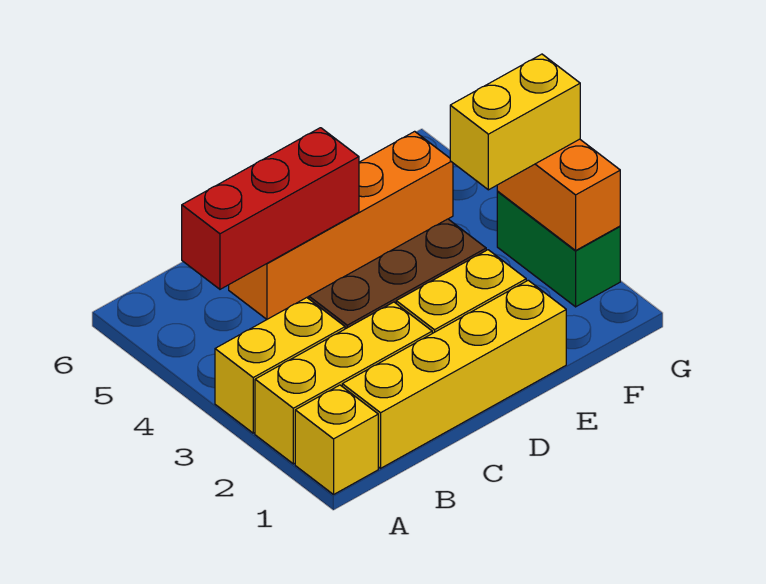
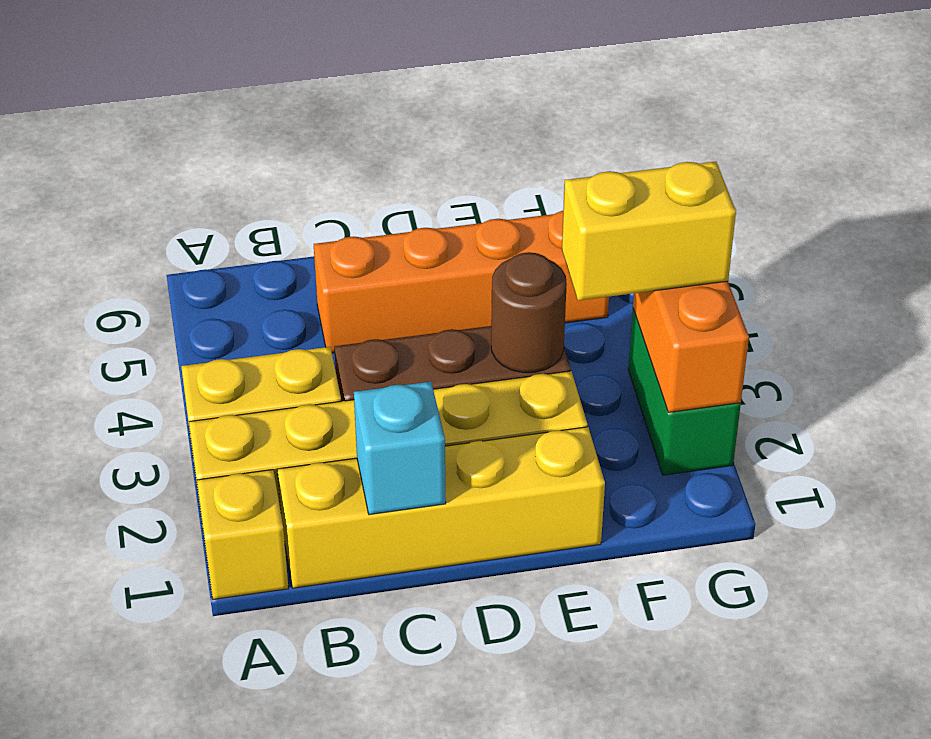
red 1x3 brick [182,128,359,289] -> none
none -> cyan 1x1 brick [354,382,446,515]
none -> brown 1x1 round brick [491,252,567,373]

